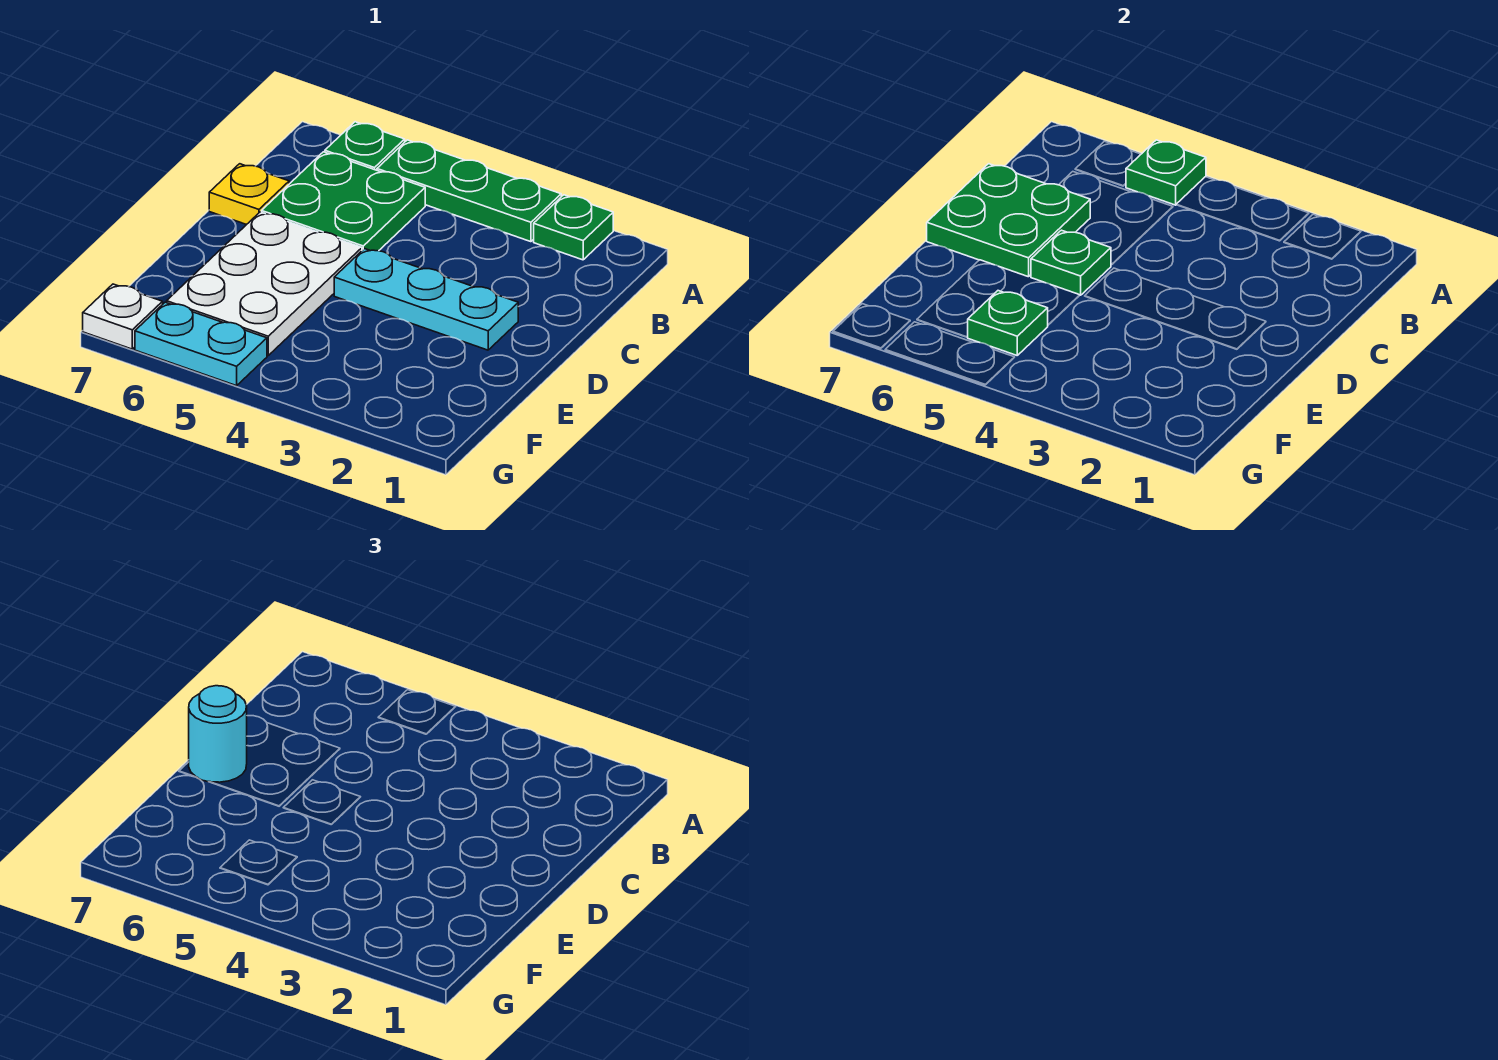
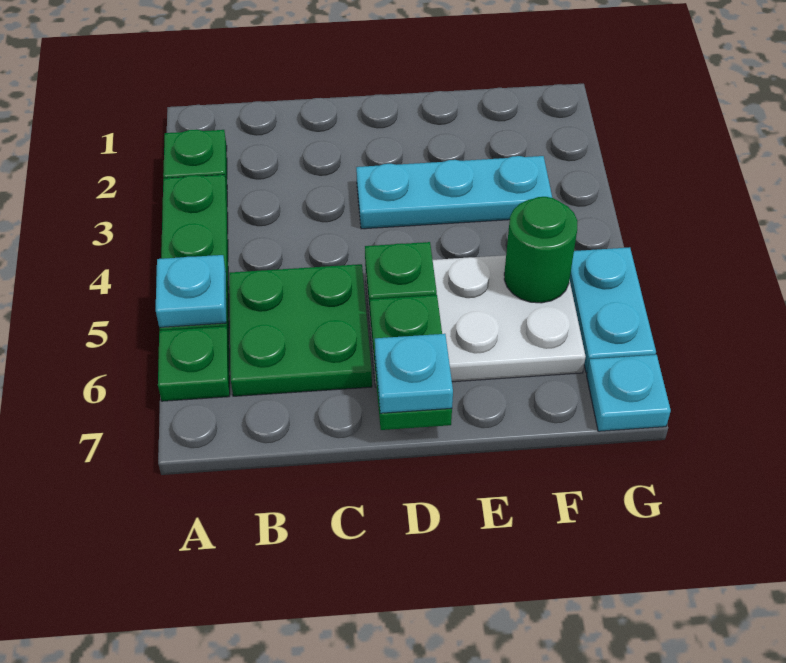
green 1x1 plate [1126,140,1206,205] -> cyan 1x1 plate [156,255,226,327]
green 2x2 plate [927,164,1090,277] -> green 1x2 plate [370,295,452,430]
yellow 1x1 plate [209,164,289,225] -> none
cyan 1x3 plate [334,249,518,350] -> cyan 1x3 plate turned to [356,156,552,229]
cyan 1x1 round brick [189,686,247,782] -> cyan 1x1 plate [375,334,453,413]
green 1x1 plate [968,291,1048,355] -> green 1x1 round brick [504,197,577,303]
white 1x1 plate [83,284,163,349] -> cyan 1x1 plate [587,355,671,431]

